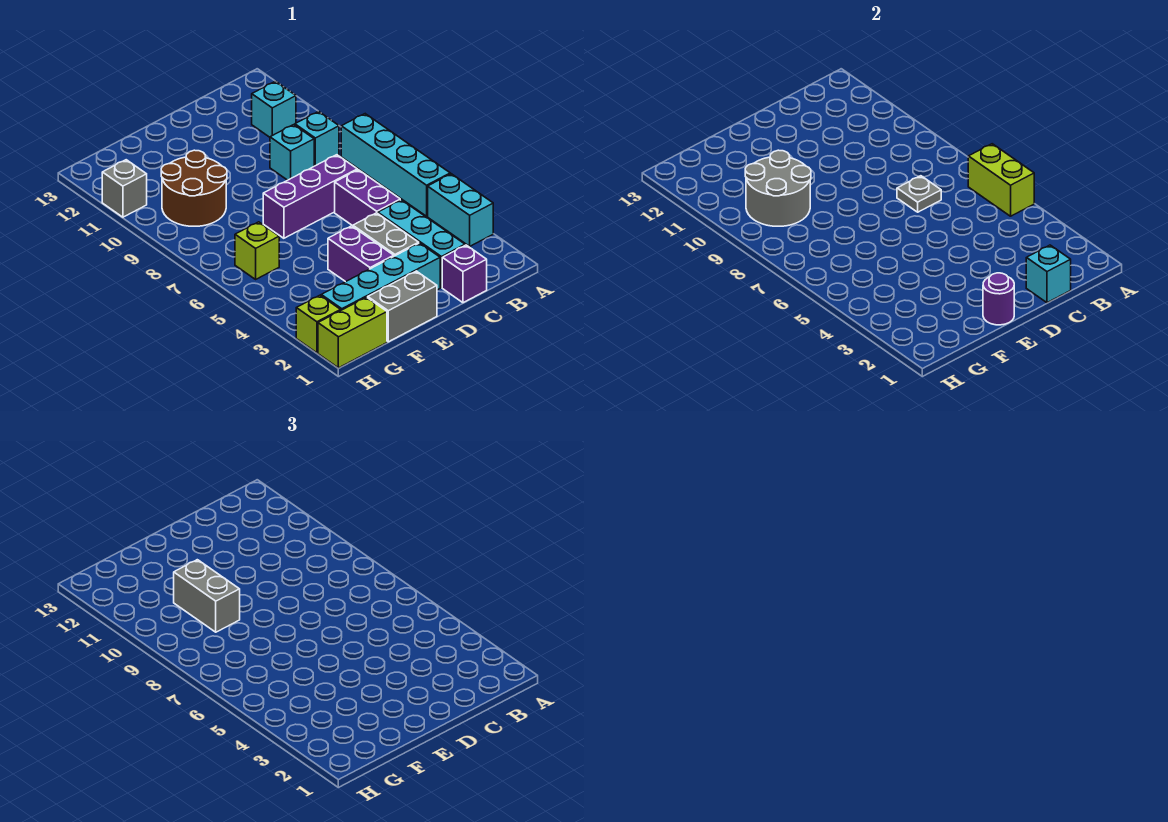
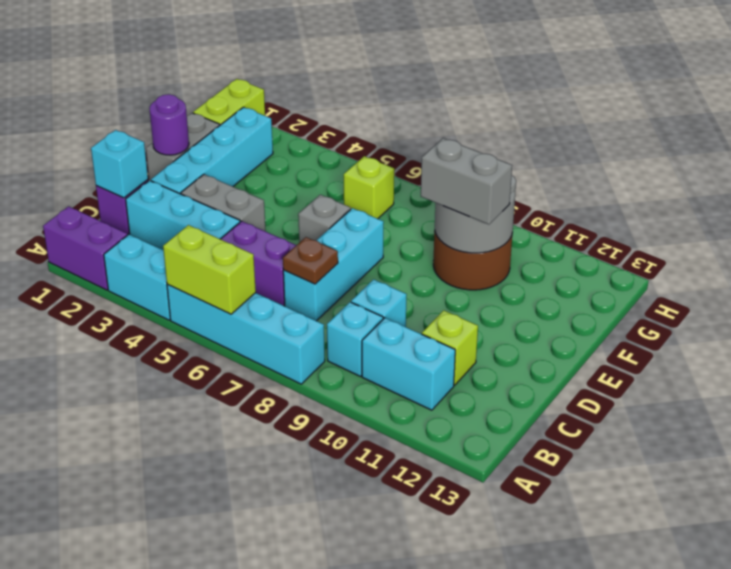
cyan 1x1 brick [252,81,296,137] -> cyan 1x2 brick [362,318,455,410]
purple 1x3 brick [263,155,357,238] -> cyan 1x3 brick [283,208,384,321]
grey 1x1 plate [897,176,941,212] -> brown 1x1 plate [283,237,338,284]
purple 1x2 brick [328,226,394,282] -> purple 1x2 brick moved to [43,206,128,290]
lime 1x1 brick [296,295,341,353] -> lime 1x1 brick moved to [422,310,478,385]
grey 1x1 brick [102,160,147,217] -> grey 1x1 brick moved to [298,195,351,243]

